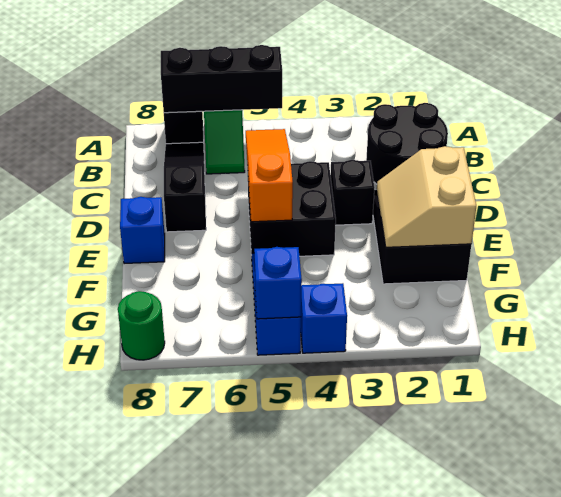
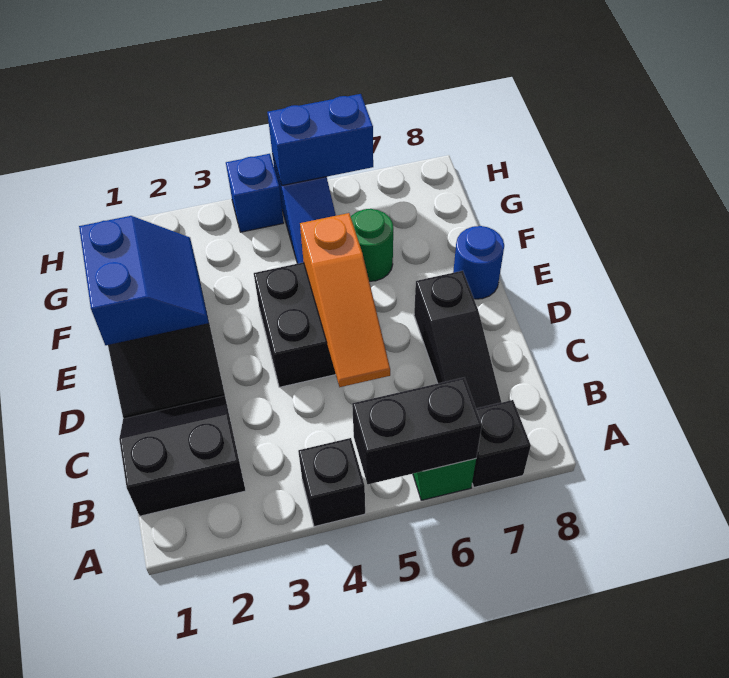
black 1x3 brick [161,45,282,113] -> black 1x2 brick [352,378,482,484]
black 2x2 round brick [366,103,448,184] -> black 2x2 slope [119,396,246,516]
black 1x1 brick [330,160,374,225] -> black 1x1 brick moved to [298,438,365,527]
tan 2x2 slope [377,146,476,247] -> blue 2x2 slope [79,216,209,345]
blue 1x1 brick [120,197,165,264] -> blue 1x1 round brick [453,226,504,299]
blue 1x1 brick [254,247,302,319] -> blue 1x2 brick [267,94,373,186]
green 1x1 round brick [118,291,165,360] -> green 1x1 round brick moved to [351,209,393,281]

